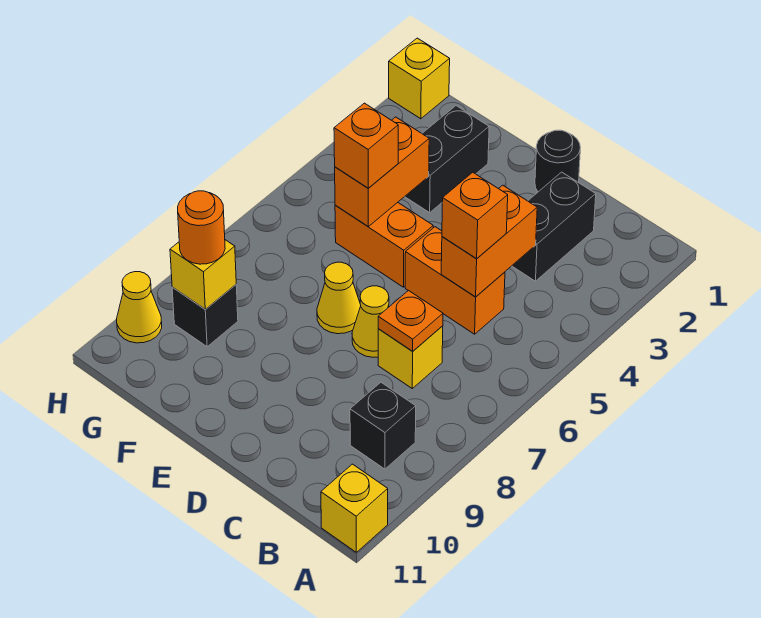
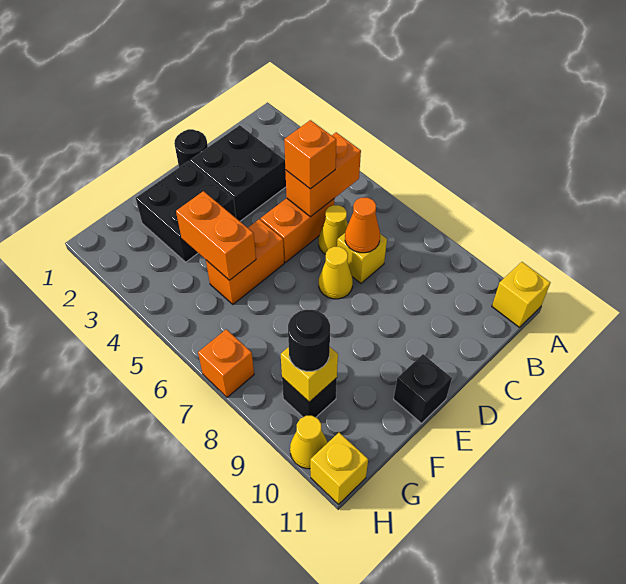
black 1x1 brick [350,382,416,469] -> black 1x1 brick moved to [394,354,452,423]
black 1x2 brick [512,172,596,281] -> black 2x2 brick [190,125,286,221]
orange 1x2 brick [441,185,537,297] -> orange 1x2 brick turned to [285,132,361,217]
orange 1x1 plate [378,291,443,351] -> orange 1x1 cone [345,198,380,253]
yellow 1x1 cone [317,262,361,334] -> yellow 1x1 cone moved to [319,205,348,254]
black 1x2 brick [405,106,489,213] -> black 2x2 brick [136,161,236,262]
orange 1x1 brick [334,103,398,188] -> orange 1x1 brick moved to [198,329,254,397]
orange 1x1 round brick [178,191,225,264] -> black 1x1 round brick [288,310,330,371]
yellow 1x1 brick [389,38,450,119] -> yellow 1x1 brick moved to [310,433,368,504]

